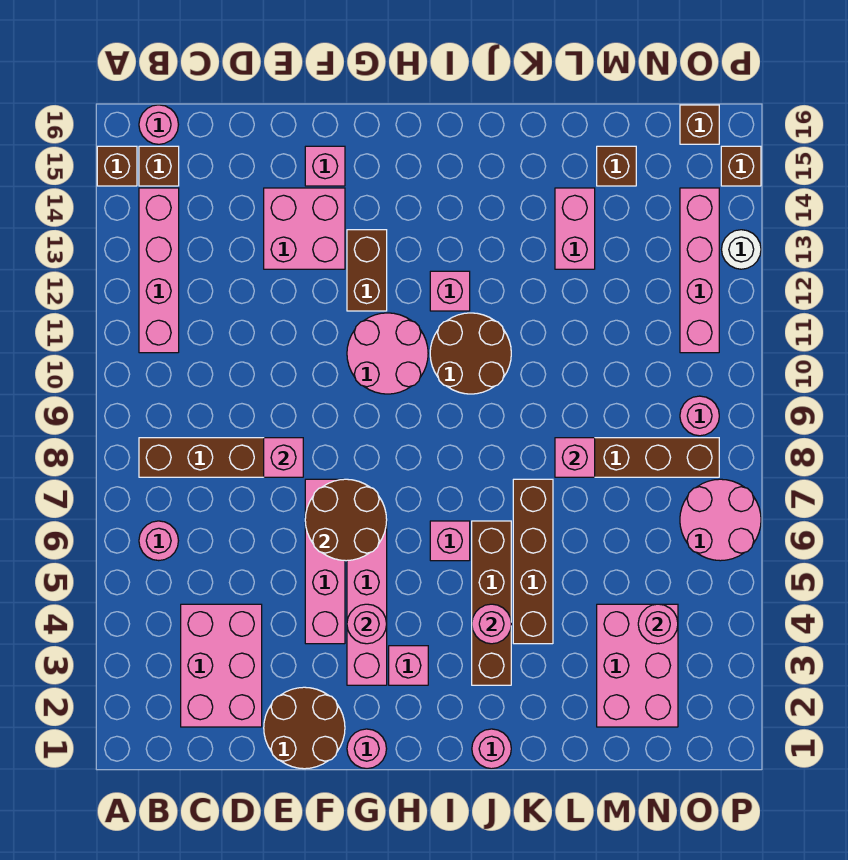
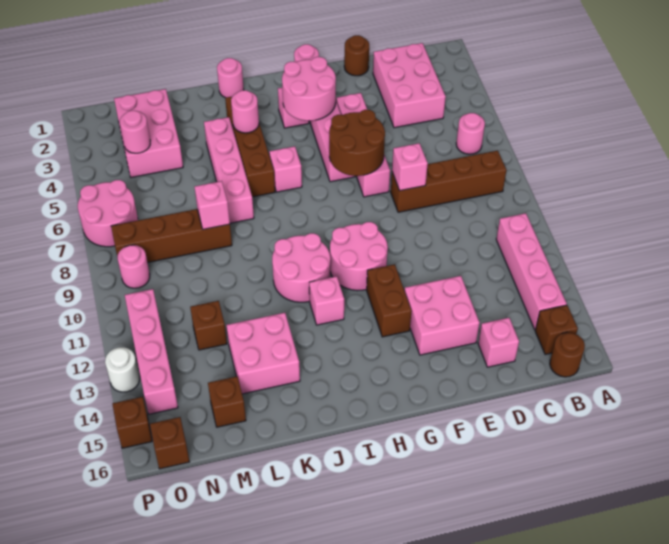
brown 1x1 brick [97,146,137,186] -> brown 1x1 brick moved to [190,301,227,350]
pink 1x1 round brick [139,105,179,144] -> brown 1x1 round brick [550,332,585,377]
brown 2x2 round brick [264,687,345,769] -> brown 1x1 round brick [344,35,369,76]
pink 1x1 brick [305,146,345,186] -> pink 1x1 brick moved to [478,318,519,367]
pink 1x1 round brick [347,604,387,644] -> pink 2x2 round brick [282,57,336,121]
brown 2x2 round brick [430,313,511,394] -> pink 2x2 round brick [272,233,330,302]
brown 1x4 brick [513,479,553,644] -> pink 1x4 brick [204,117,254,223]
pink 1x2 brick [555,188,595,269] -> pink 2x2 brick [226,313,300,394]

